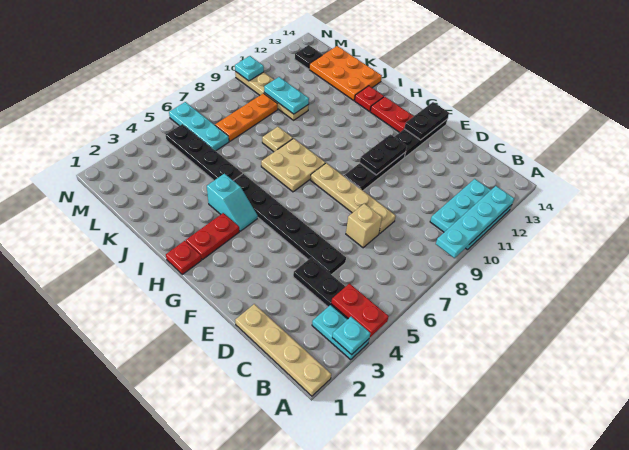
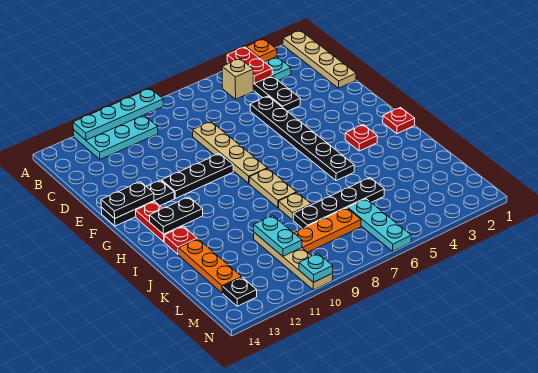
cyan 1x1 plate [332,317,370,355] -> orange 1x1 plate [246,39,277,62]
tan 1x1 brick [346,203,382,248] -> tan 1x1 brick moved to [222,59,254,99]
black 1x2 plate [360,134,407,175] -> black 1x2 plate moved to [150,197,203,234]
red 1x2 plate [186,213,239,260] -> red 1x1 plate [345,125,377,151]
cyan 1x2 slope [207,174,258,231] -> none
tan 2x2 plate [261,138,325,192] -> tan 1x2 plate [249,168,297,208]
black 1x4 plate [166,124,243,180] -> black 1x4 plate turned to [293,178,384,228]
orange 2x3 plate [309,46,382,101] -> orange 1x3 plate [179,239,242,293]

